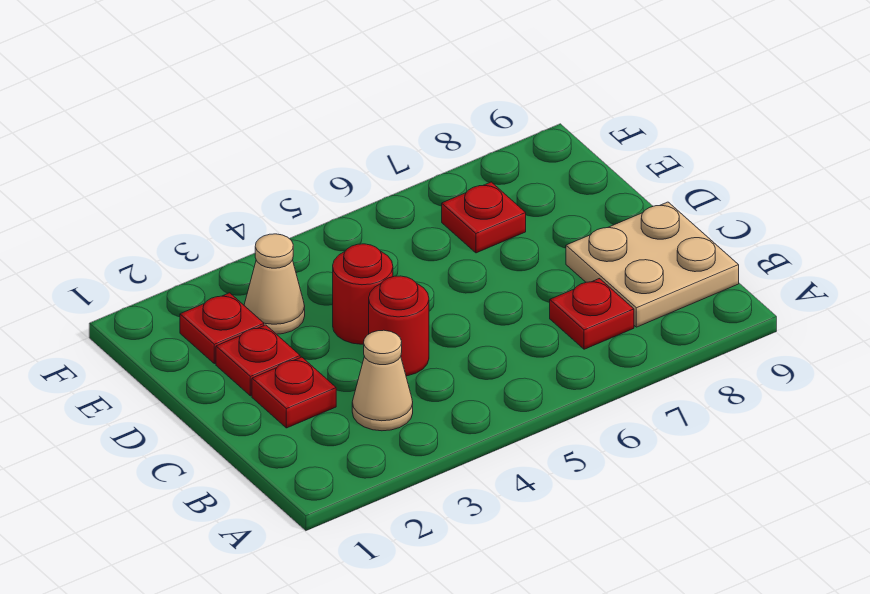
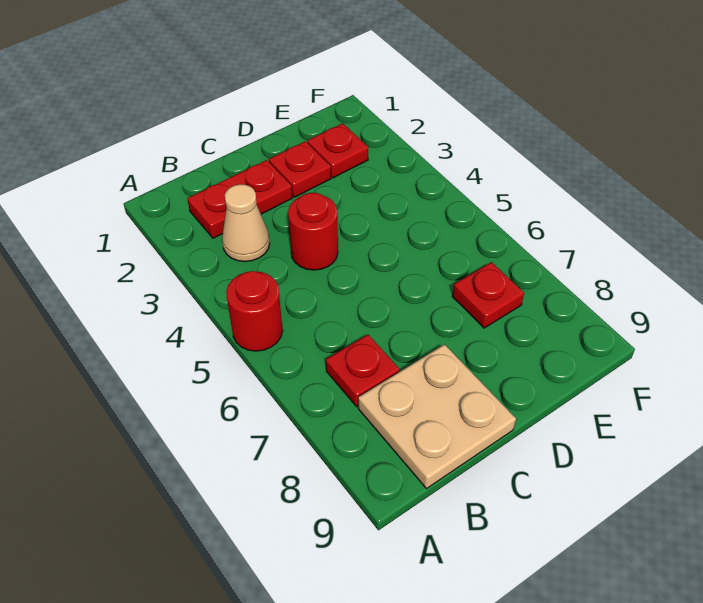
red 1x1 plate [252,357,336,428] -> red 1x2 plate [187,160,292,238]
red 1x1 round brick [333,244,393,344] -> red 1x1 round brick moved to [226,271,283,351]
tan 1x1 cone [244,234,305,334] -> none

